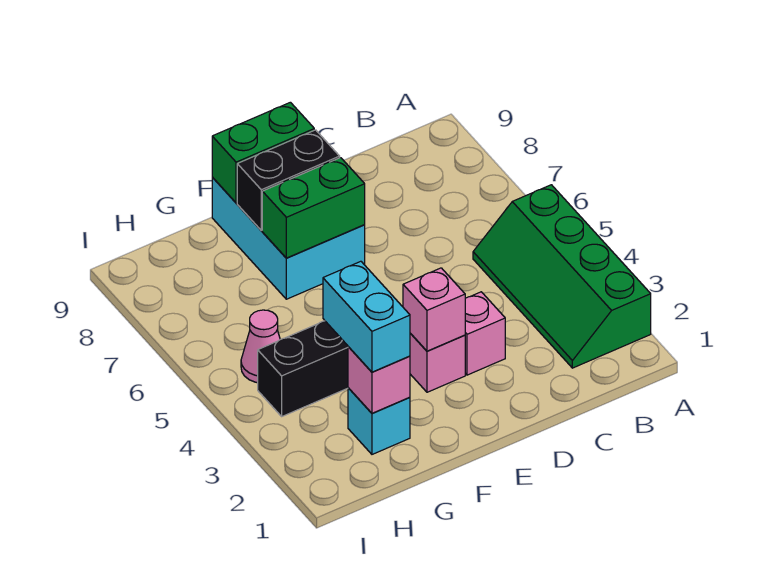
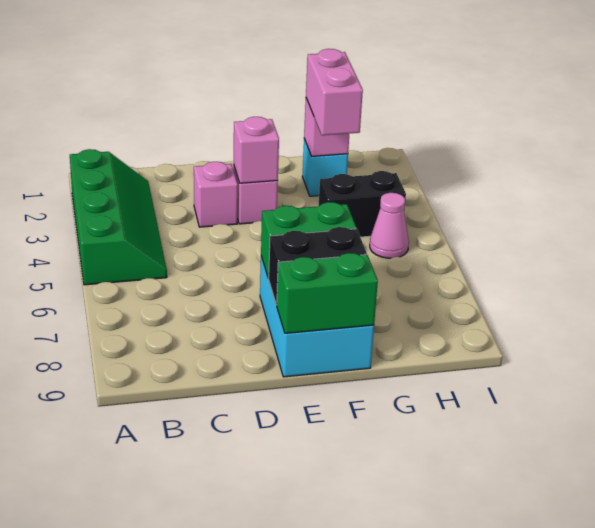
cyan 1x2 brick [323,261,410,372] -> pink 1x2 brick [306,49,363,135]

